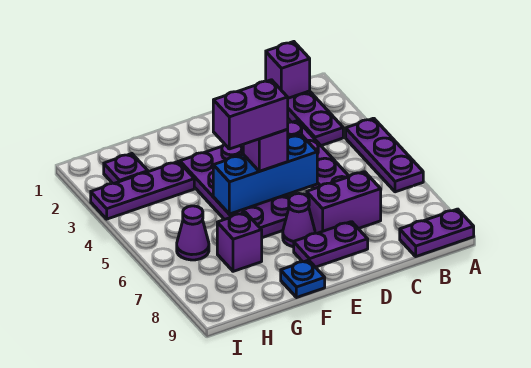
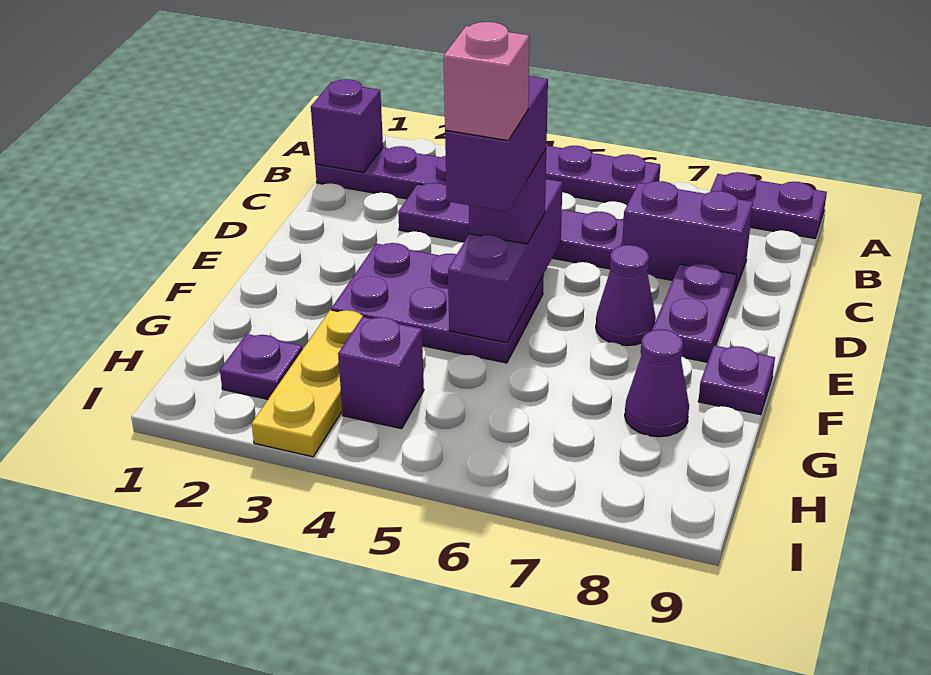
purple 1x2 plate [400,209,474,256] -> purple 1x2 plate turned to [710,172,827,238]
purple 1x2 brick [307,172,381,233] -> purple 1x2 brick turned to [622,181,753,290]
blue 1x3 brick [213,135,317,214] -> purple 1x3 brick [448,179,563,343]
purple 2x4 plate [180,145,290,238] -> purple 2x3 plate [331,243,544,363]
none -> pink 1x1 brick [444,22,529,141]
blue 1x1 plate [281,260,325,298] -> purple 1x1 plate [698,345,775,415]
purple 1x3 plate [91,161,194,219] -> yellow 1x3 plate [252,310,363,457]
purple 1x1 brick [217,212,262,271] -> purple 1x1 brick moved to [338,317,424,429]
purple 1x1 cone [177,206,209,260] -> purple 1x1 cone moved to [625,329,689,437]

